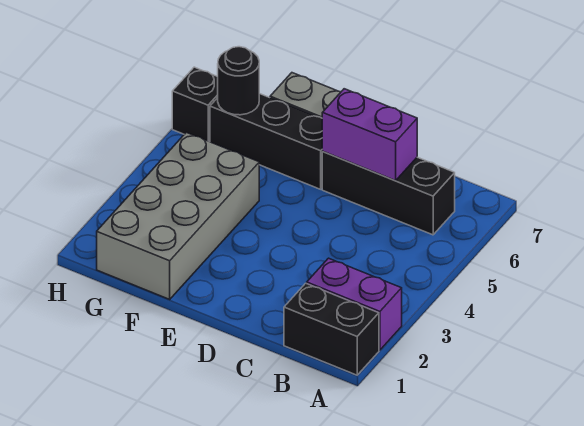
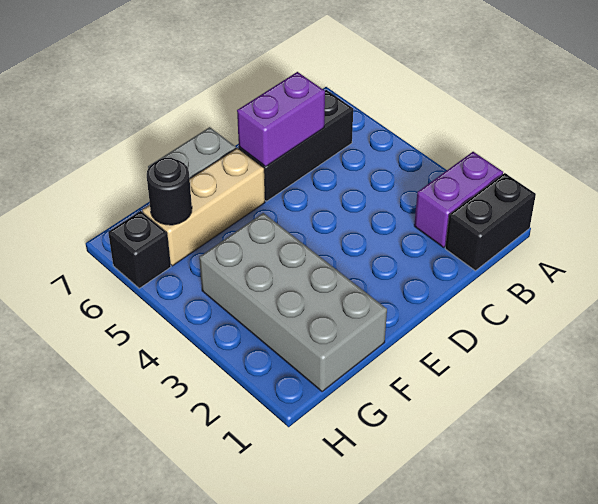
black 1x3 brick [210,94,323,189] -> tan 1x3 brick [142,148,265,266]

